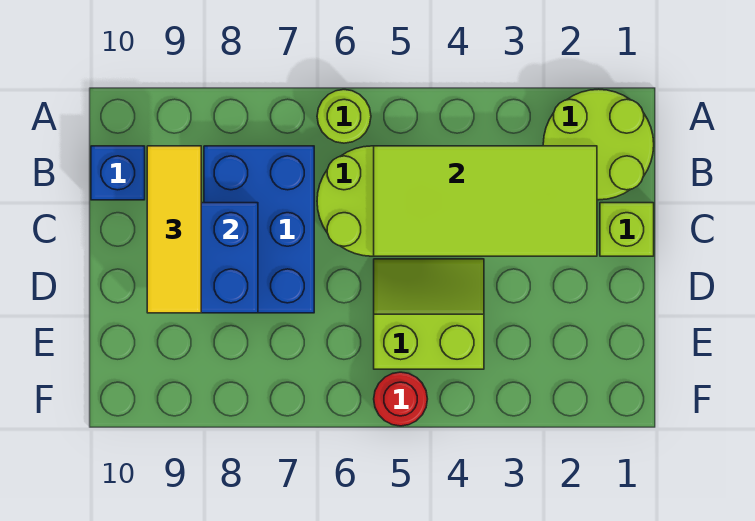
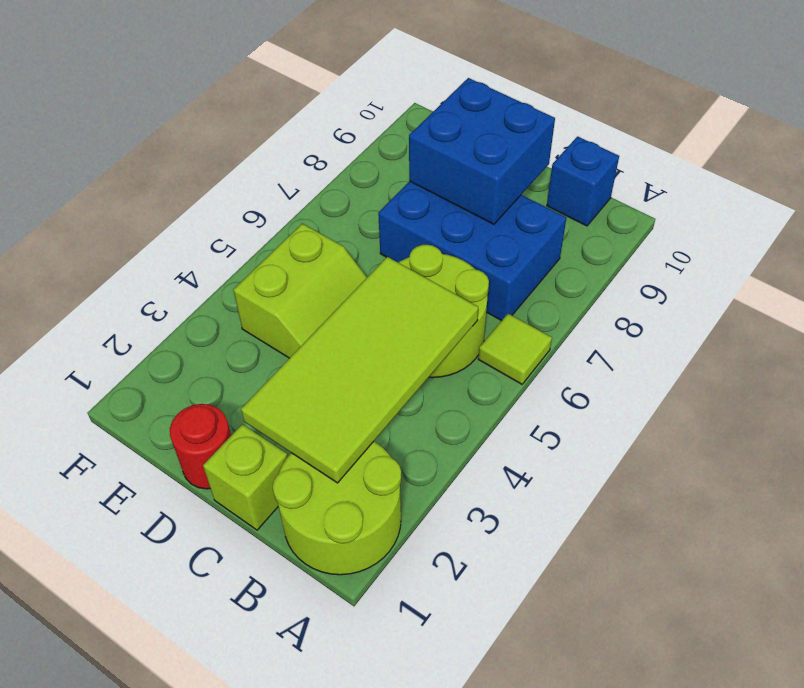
lime 1x1 round brick [317,90,371,143] -> lime 1x1 tile [478,314,552,384]
yellow 1x3 tile [147,146,201,313] -> none
red 1x1 round brick [374,372,427,426] -> red 1x1 round brick moved to [170,404,231,489]

